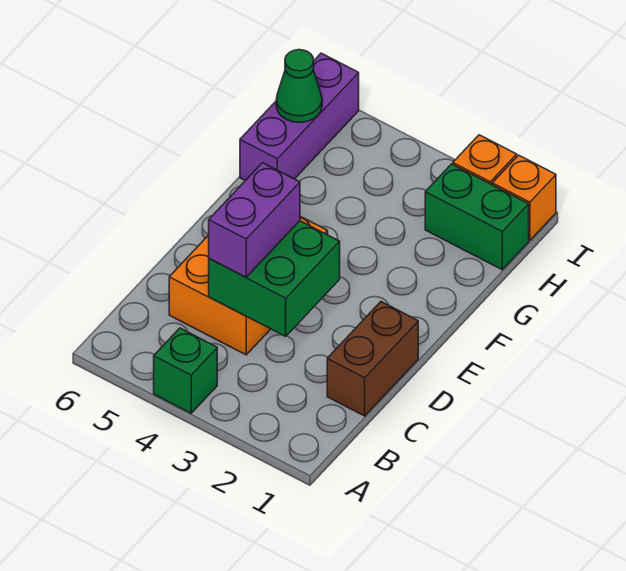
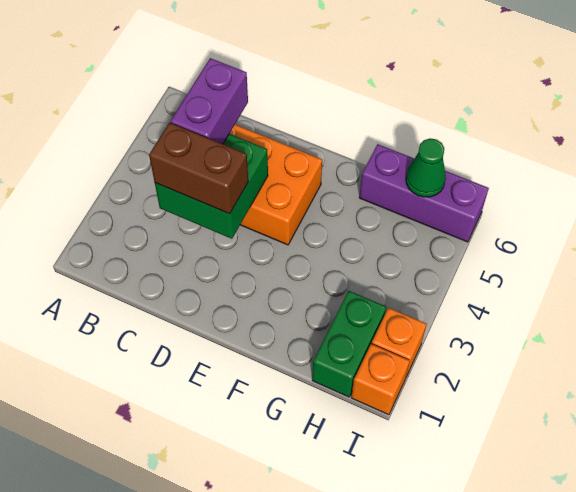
green 1x1 brick [154,328,217,413] -> none
brown 1x2 brick [327,302,418,416] -> brown 1x2 brick moved to [149,123,248,214]
purple 1x2 brick [209,163,300,277] -> purple 1x2 brick turned to [170,58,248,144]

